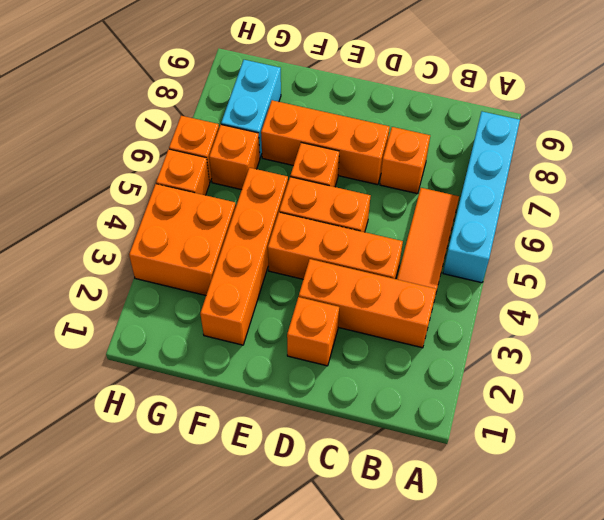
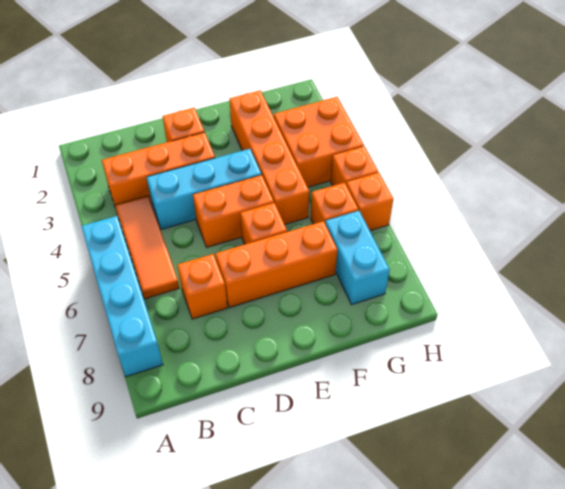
orange 1x3 brick [268,213,403,279] -> cyan 1x3 brick [147,149,262,229]

